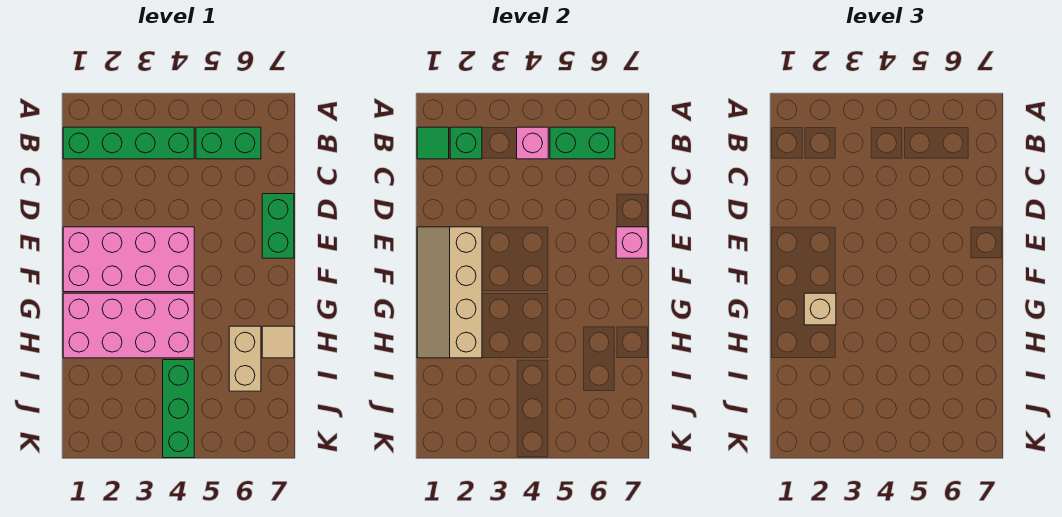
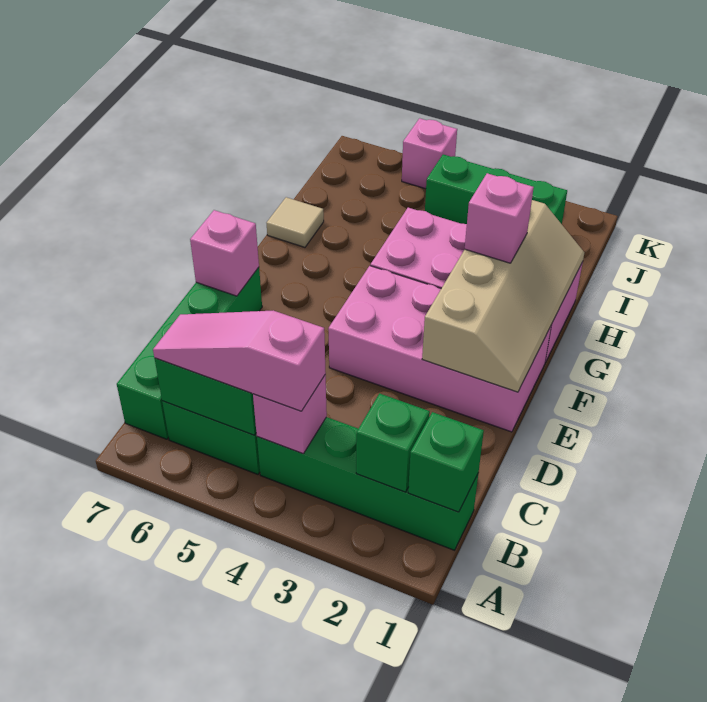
green 1x1 tile [417,127,449,159] -> green 1x1 brick [408,412,484,512]
none -> pink 1x3 slope [153,311,326,411]
green 1x2 brick [262,194,294,258] -> green 1x4 brick [117,267,262,439]
tan 1x1 brick [804,293,836,325] -> pink 1x1 brick [465,173,534,263]
tan 1x2 brick [229,326,261,391] -> none
green 1x3 brick [163,360,194,458] -> green 1x3 brick turned to [425,154,567,224]
none -> pink 1x1 brick [402,118,457,189]

